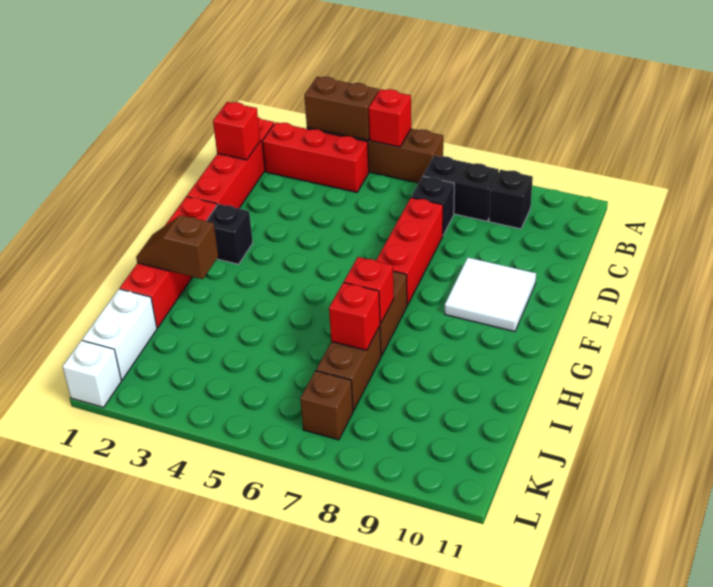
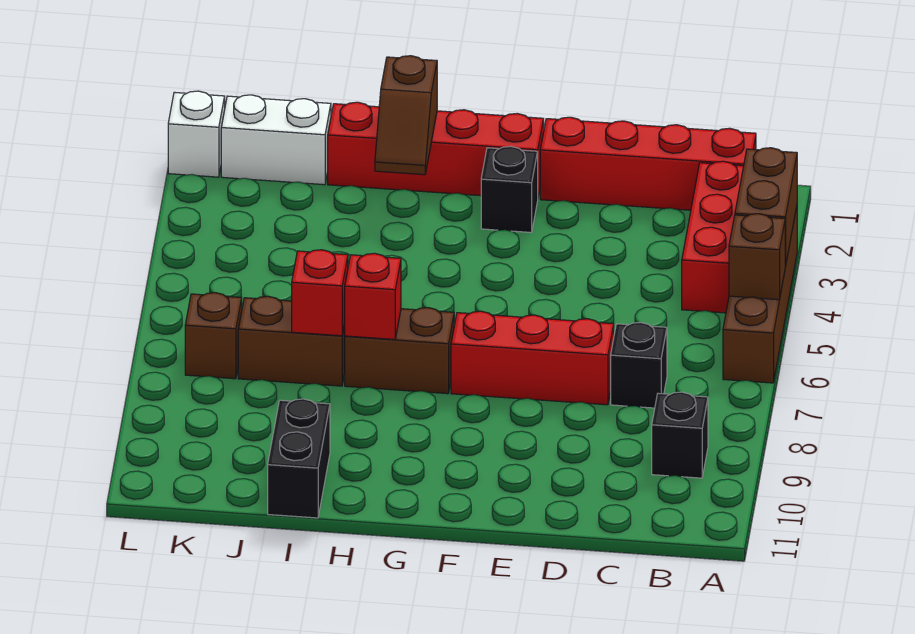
red 1x1 brick [369,89,411,147] -> brown 1x1 brick [729,214,785,300]
black 1x2 brick [423,156,499,221] -> black 1x2 brick moved to [268,399,330,518]
red 1x1 brick [213,102,260,160] -> none
white 2x2 tile [445,257,536,332] -> none
brown 1x2 slope [136,215,218,279] -> brown 1x2 slope turned to [375,56,437,175]

